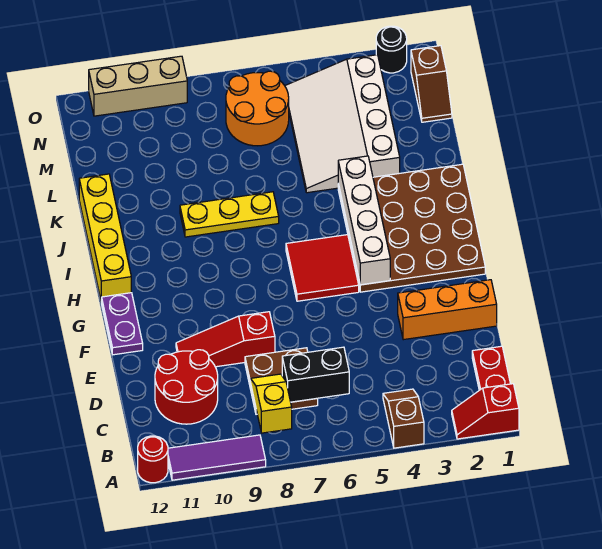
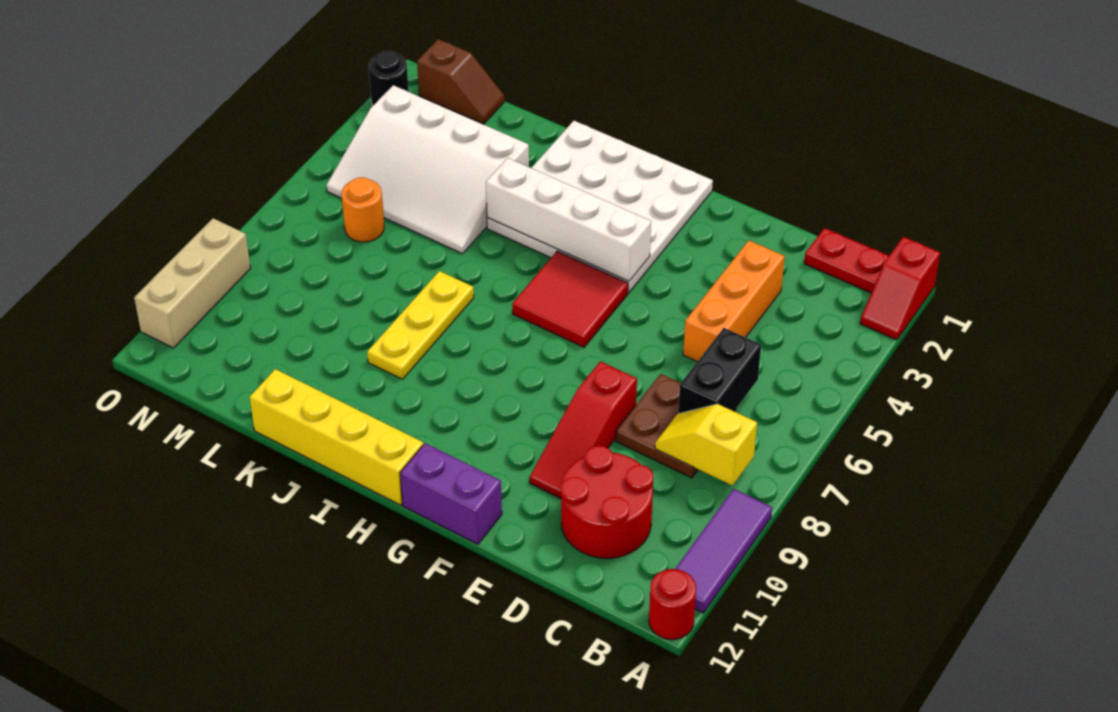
brown 1x2 slope [383,389,424,448] -> none
orange 1x3 brick [398,280,497,340] -> orange 1x3 brick moved to [683,241,785,362]
purple 1x2 plate [101,293,143,355] -> purple 1x2 brick [400,443,502,544]
brown 4x4 plate [338,164,485,292] -> white 4x4 plate [487,121,713,293]
orange 2x2 round brick [226,71,289,146] -> orange 1x1 round brick [341,177,384,242]

